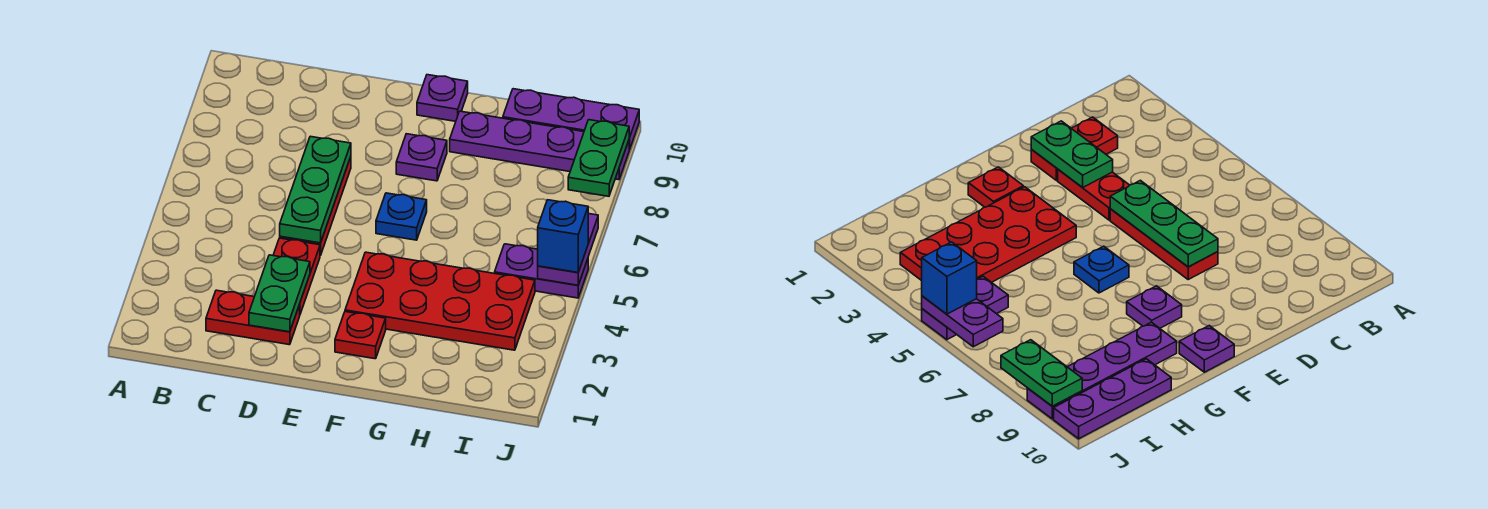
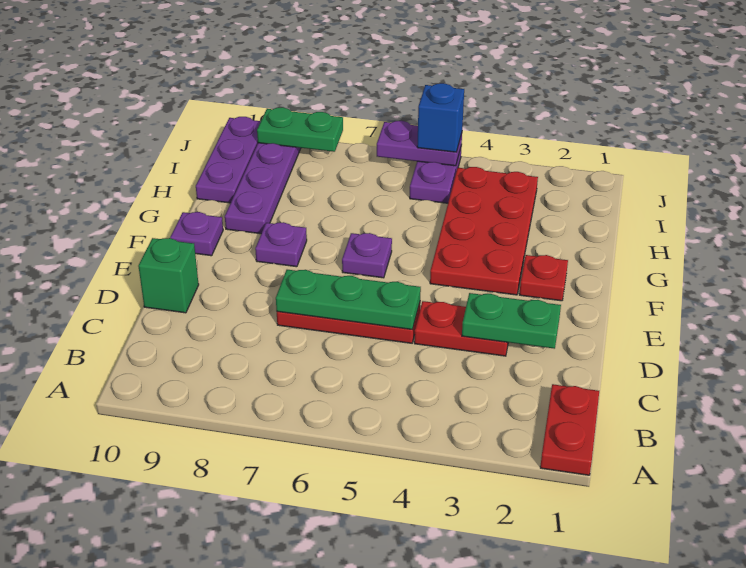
red 1x2 plate [206,290,300,345] -> red 1x2 plate moved to [540,384,599,475]
none -> green 1x1 brick [138,238,199,313]
blue 1x1 plate [376,193,427,240] -> purple 1x1 plate [342,233,392,278]

